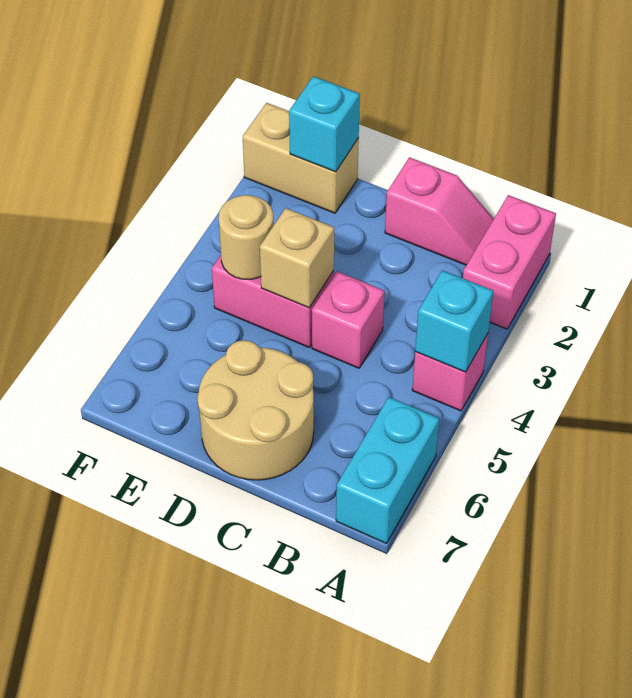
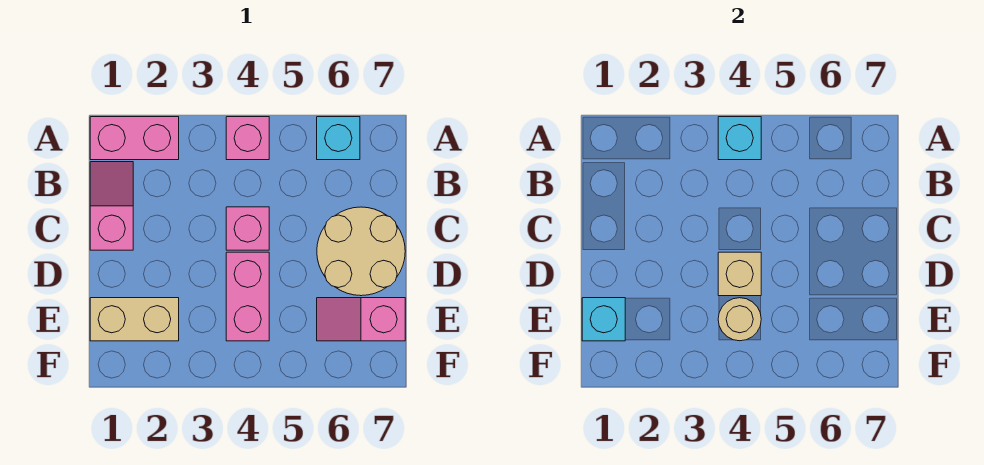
cyan 1x2 brick [336,397,439,544] -> cyan 1x1 brick [317,117,360,160]
tan 1x2 brick [243,103,359,213] -> tan 1x2 brick turned to [90,298,179,341]
none -> pink 1x2 slope [317,298,405,341]

